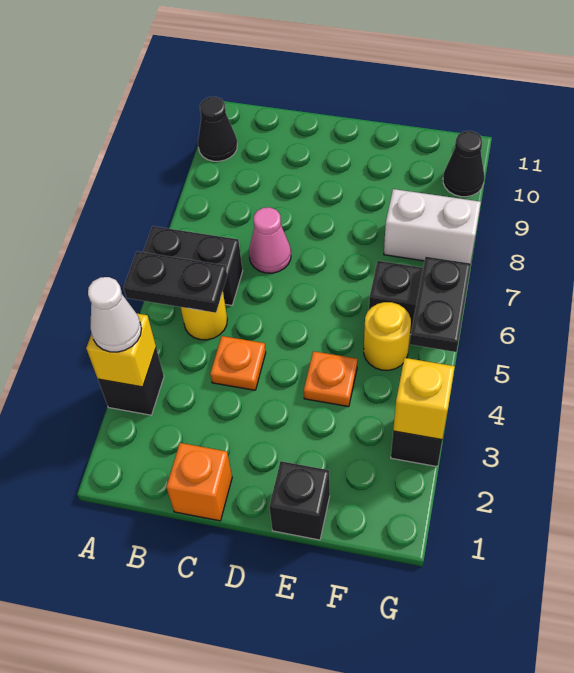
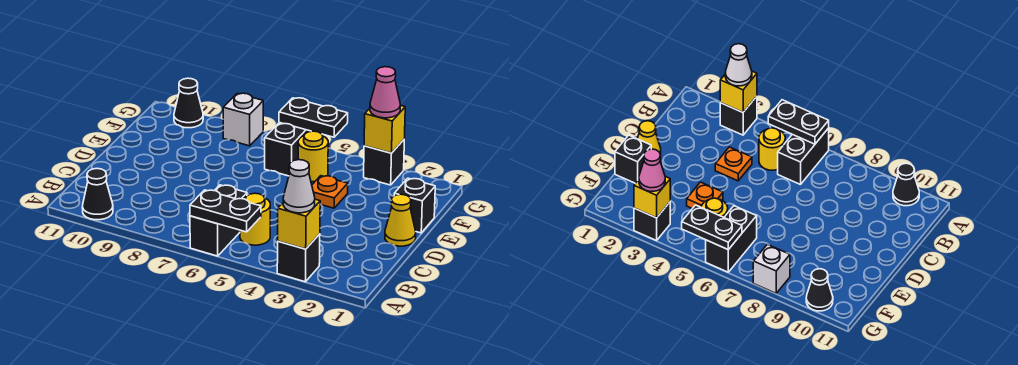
black 1x2 plate [124,251,227,313] -> black 1x2 plate turned to [190,190,261,232]
orange 1x1 brick [166,443,232,521] -> none
pink 1x1 cone [249,207,291,273] -> pink 1x1 cone moved to [370,67,400,118]
none -> yellow 1x1 cone [385,194,416,246]
white 1x2 brick [384,189,481,263] -> white 1x1 brick [223,93,263,146]

